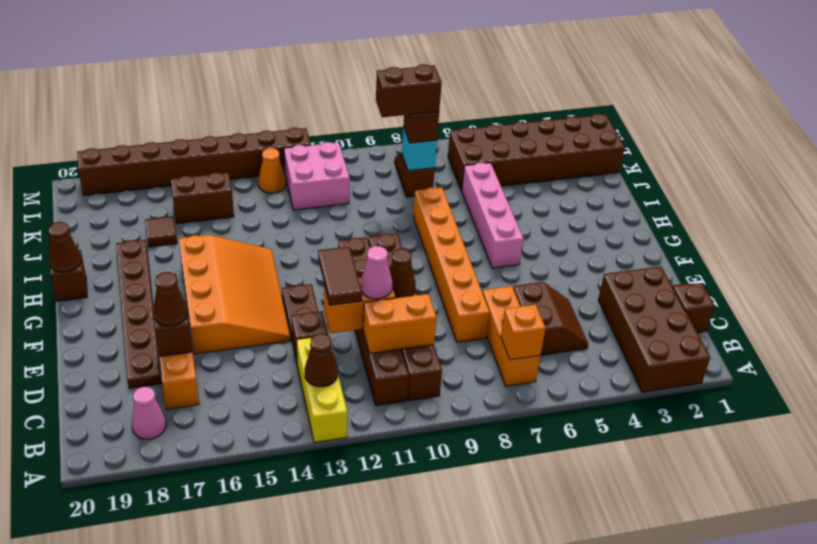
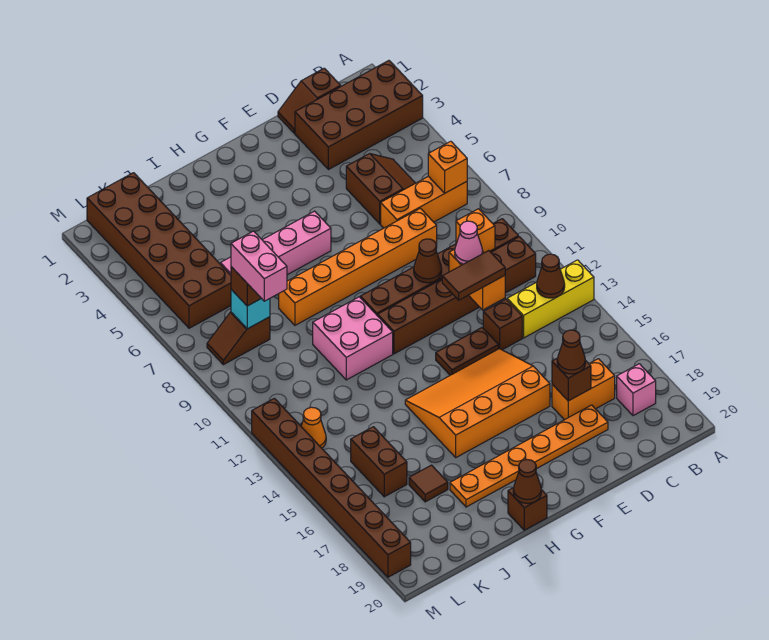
pink 1x1 cone [132,387,166,439] -> pink 1x1 brick [617,364,656,416]
brown 2x2 slope [513,282,588,355] -> brown 2x2 slope turned to [346,154,415,224]
orange 1x2 brick [363,294,437,353] -> orange 1x1 brick [456,209,495,253]
brown 1x6 plate [116,240,162,388] -> orange 1x6 plate [450,405,608,507]
brown 1x2 brick [376,64,442,117] -> pink 1x2 brick [231,231,287,301]
pink 2x2 brick [284,142,350,210] -> pink 2x2 brick moved to [313,297,393,380]

